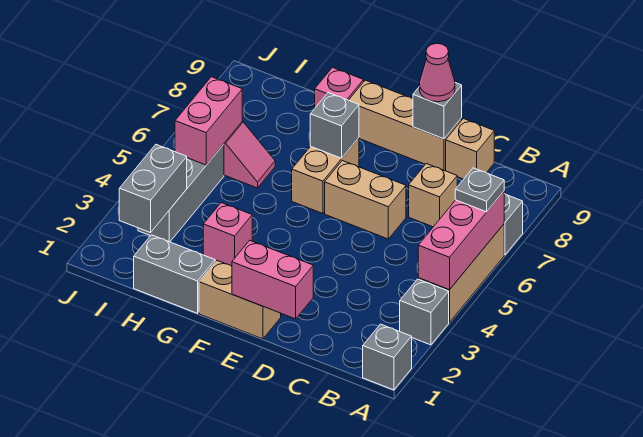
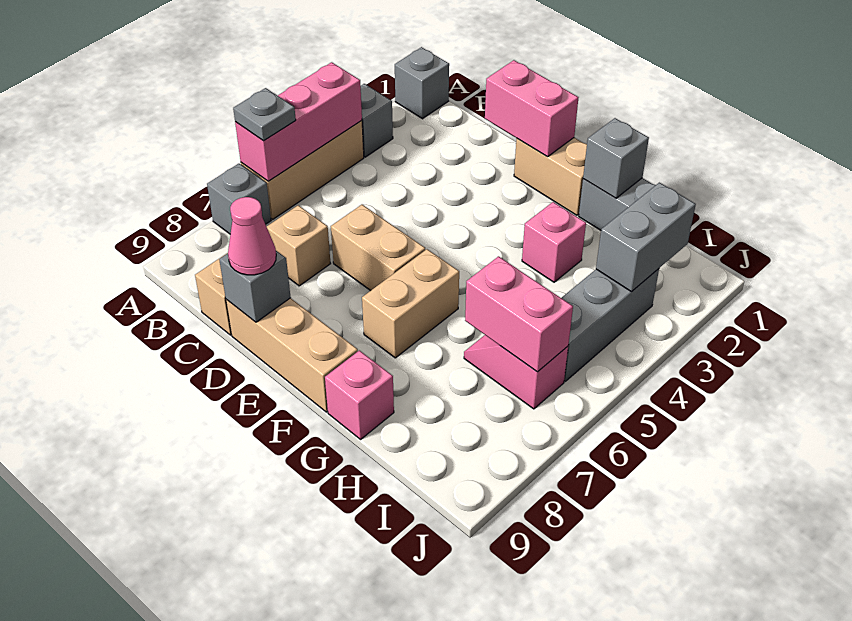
grey 1x1 brick [310,93,359,158] -> grey 1x1 brick moved to [583,118,649,198]
pink 1x2 brick [175,77,242,165] -> pink 1x2 brick turned to [465,256,573,372]

